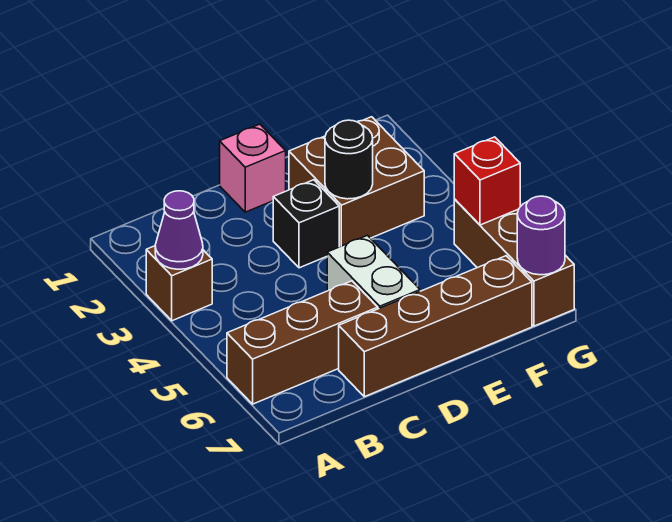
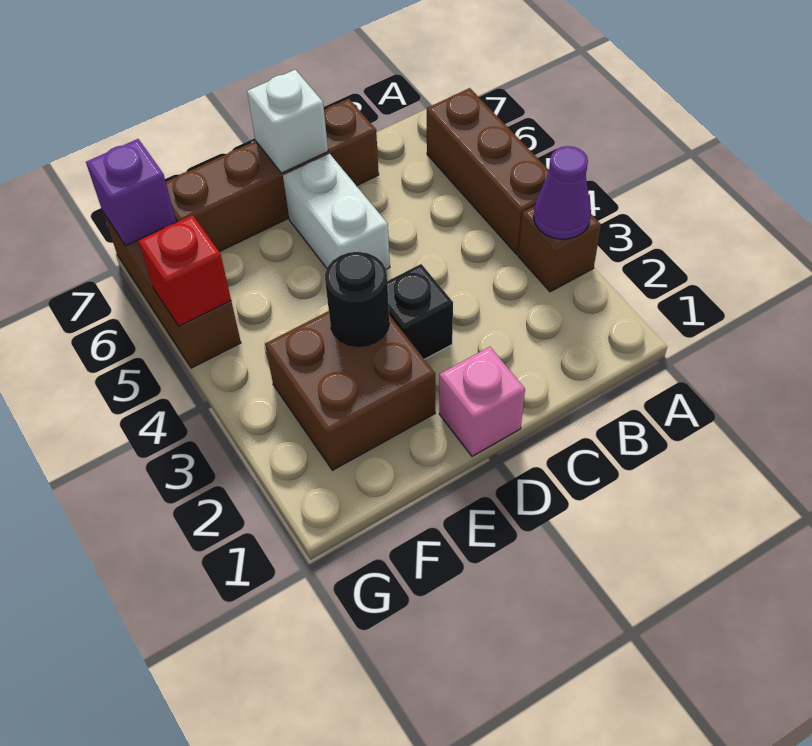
brown 1x3 brick [227,281,378,404] -> brown 1x3 brick turned to [427,88,549,255]
none -> white 1x1 brick [247,70,328,173]
purple 1x1 round brick [517,196,565,275] -> purple 1x1 brick [86,139,176,246]

